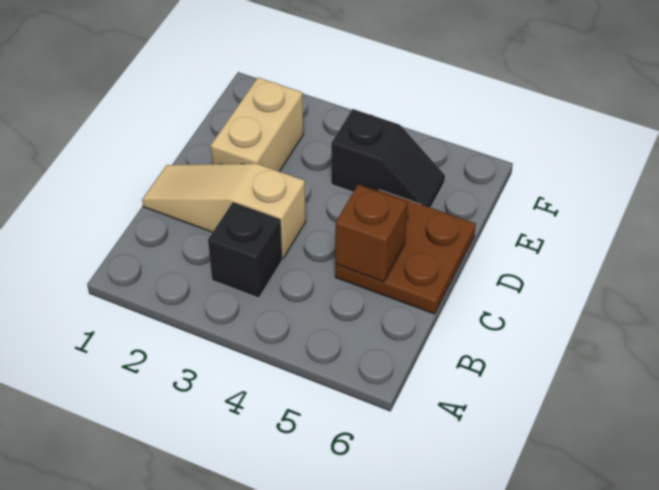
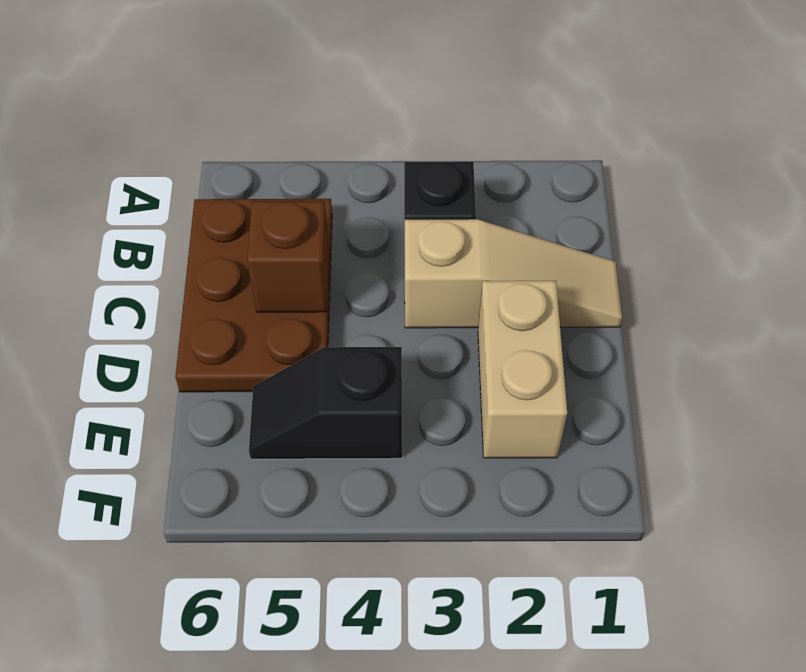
brown 2x2 plate [335,190,476,314] -> brown 2x3 plate [175,199,332,392]

